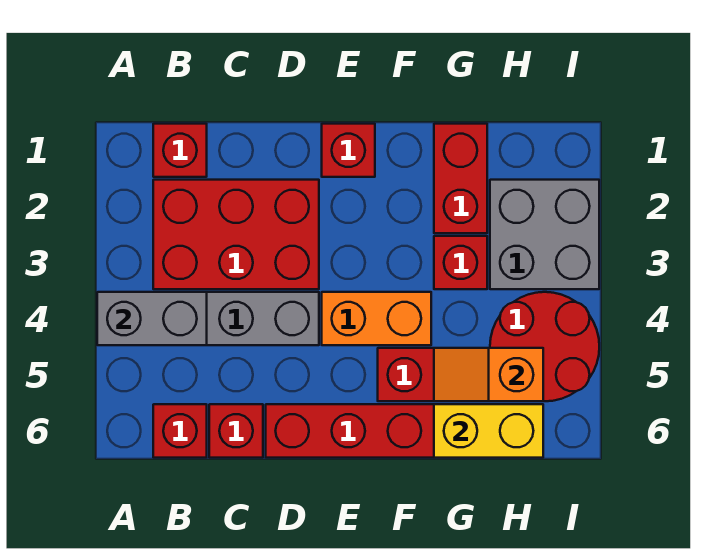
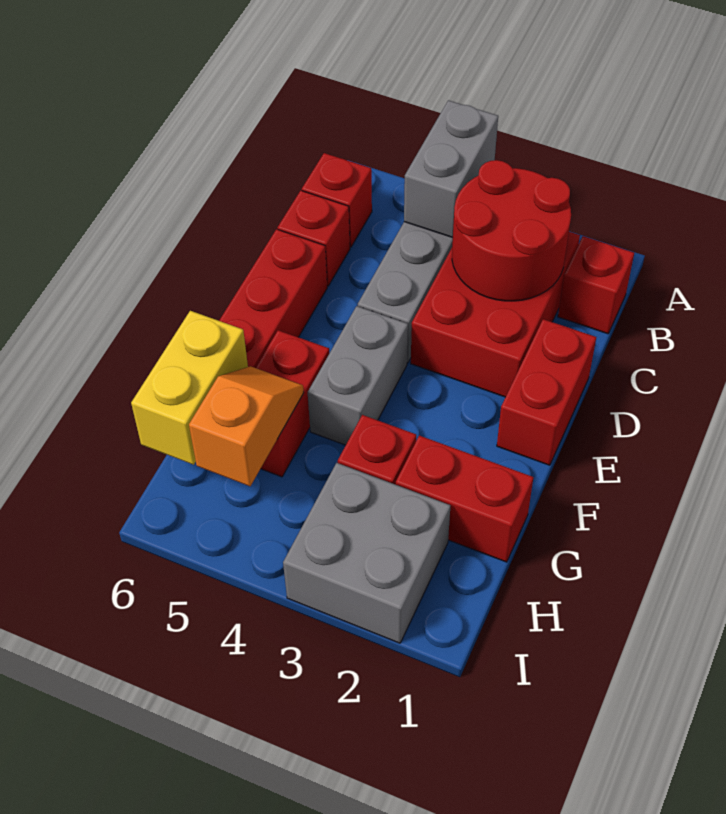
red 1x1 brick [322,124,375,177] -> red 1x2 brick [497,319,596,465]
orange 1x2 brick [322,292,431,345] -> grey 1x2 brick [308,306,408,445]
red 2x2 round brick [490,292,599,401] -> red 2x2 round brick moved to [452,160,571,301]

